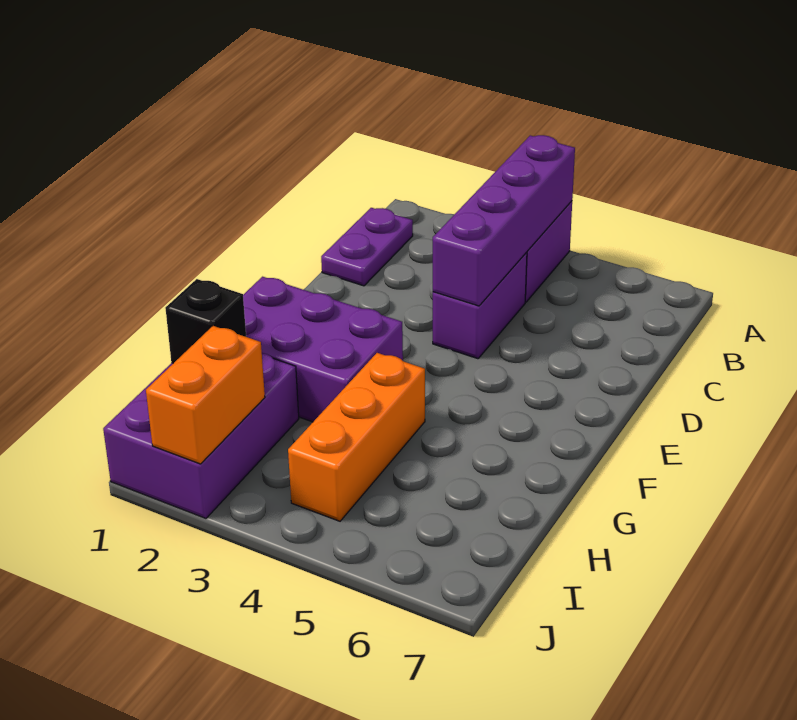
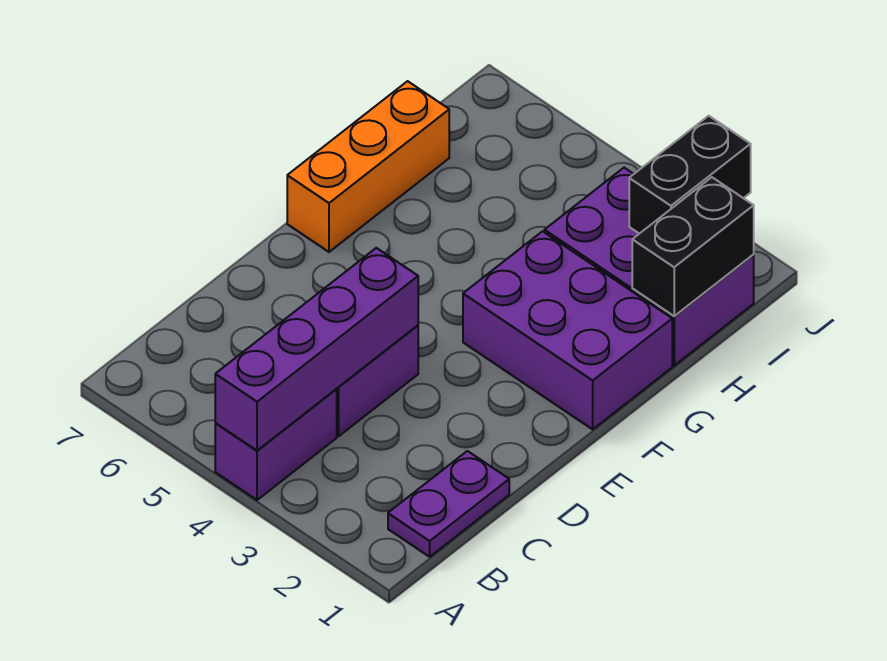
orange 1x3 brick [288,353,425,521] -> orange 1x3 brick moved to [287,81,449,252]
purple 2x3 brick [103,353,299,518] -> purple 2x3 brick turned to [544,168,754,366]
black 1x1 brick [165,279,246,363] -> black 1x2 brick [632,177,754,316]
orange 1x2 brick [146,326,265,464] -> black 1x2 brick [629,116,751,234]

